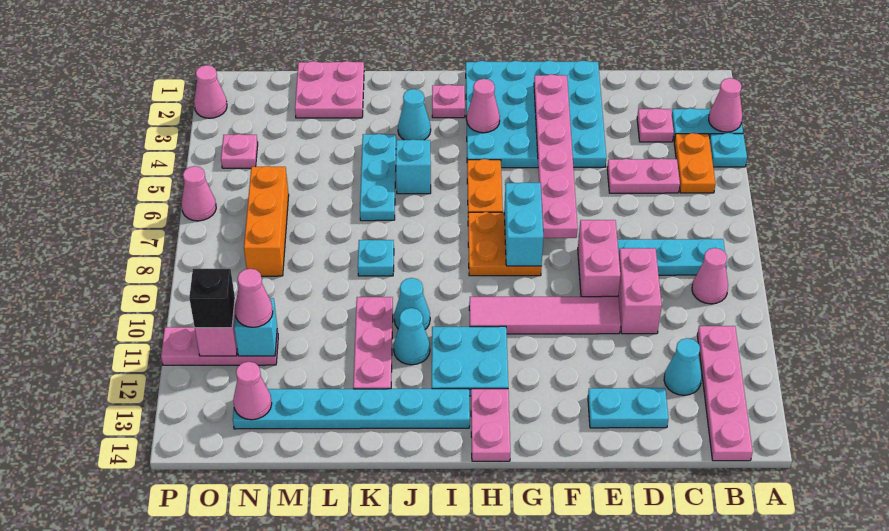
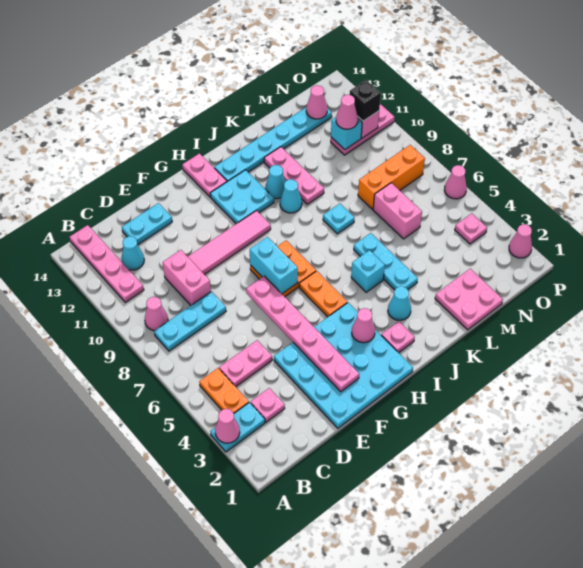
cyan 1x1 plate [709,133,747,167] -> none
pink 1x2 brick [578,220,620,297] -> pink 1x2 brick moved to [373,183,422,239]
orange 1x3 brick [244,166,289,276] -> orange 1x3 brick turned to [358,145,425,209]

